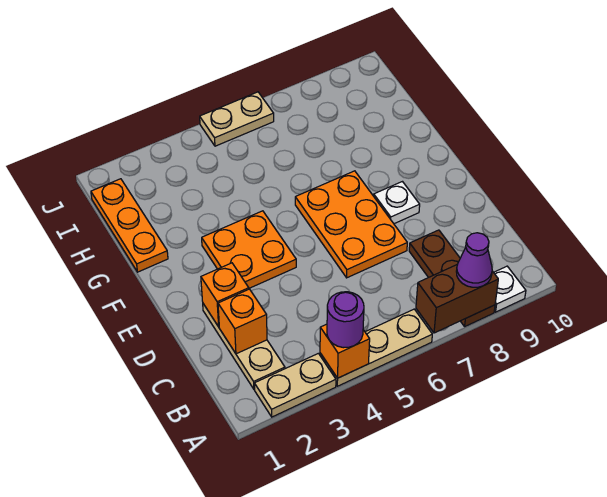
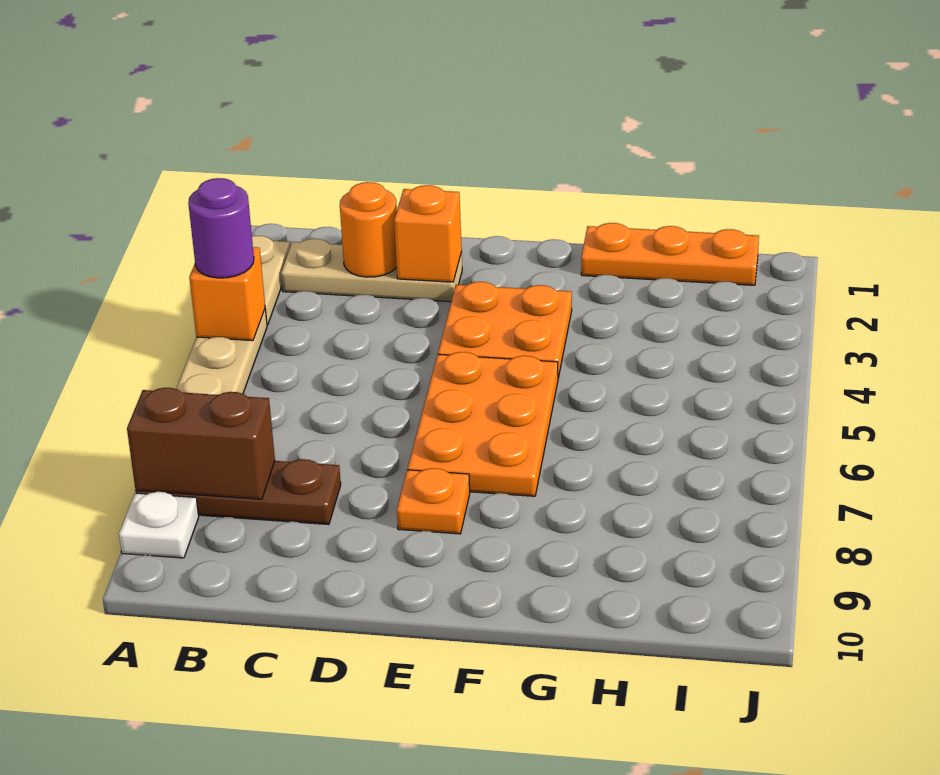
brown 1x2 brick [416,264,498,333] -> brown 1x2 brick turned to [127,388,275,499]
purple 1x1 cone [456,233,492,287] -> none
orange 1x1 brick [218,289,267,354] -> orange 1x1 round brick [340,182,397,277]
orange 2x3 plate [295,171,407,278] -> orange 2x3 plate turned to [408,352,558,496]
white 1x1 plate [374,182,420,224] -> orange 1x1 plate [397,468,470,534]
tan 1x2 plate [200,92,274,146] -> none

